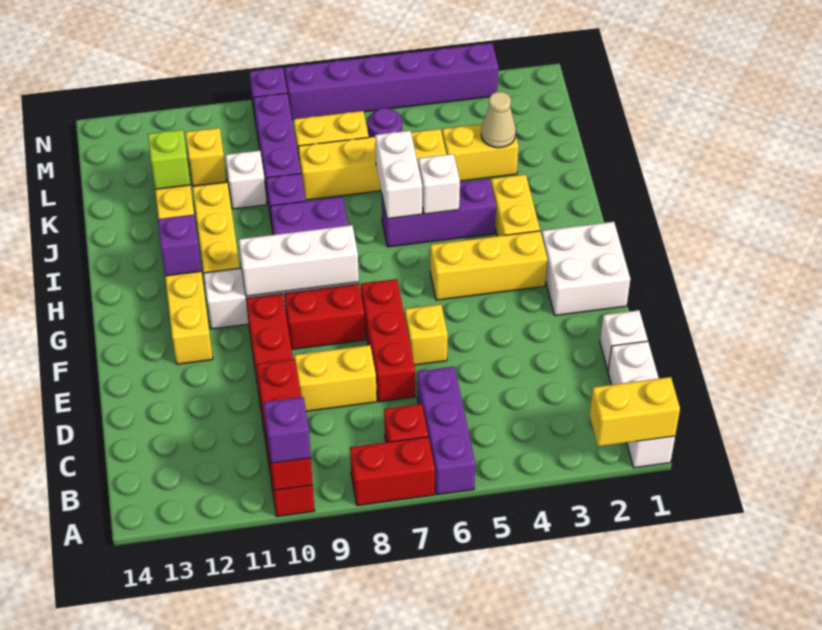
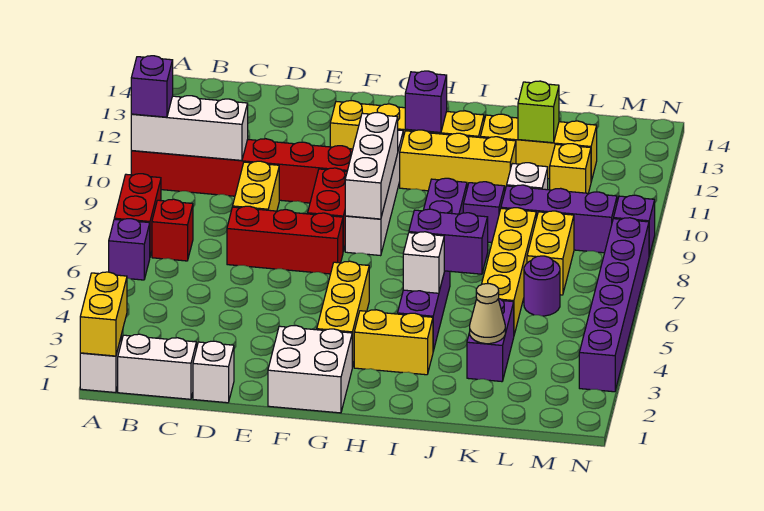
purple 1x3 brick [417,367,475,495] -> purple 1x1 brick [109,219,150,280]
red 1x3 brick [257,359,313,490] -> white 1x3 brick [131,96,248,160]
yellow 1x1 brick [405,304,448,365] -> none
white 1x2 brick [375,131,422,219] -> purple 1x2 brick [409,209,488,274]
yellow 1x2 brick [442,124,519,181] -> purple 1x2 brick [467,298,514,382]

